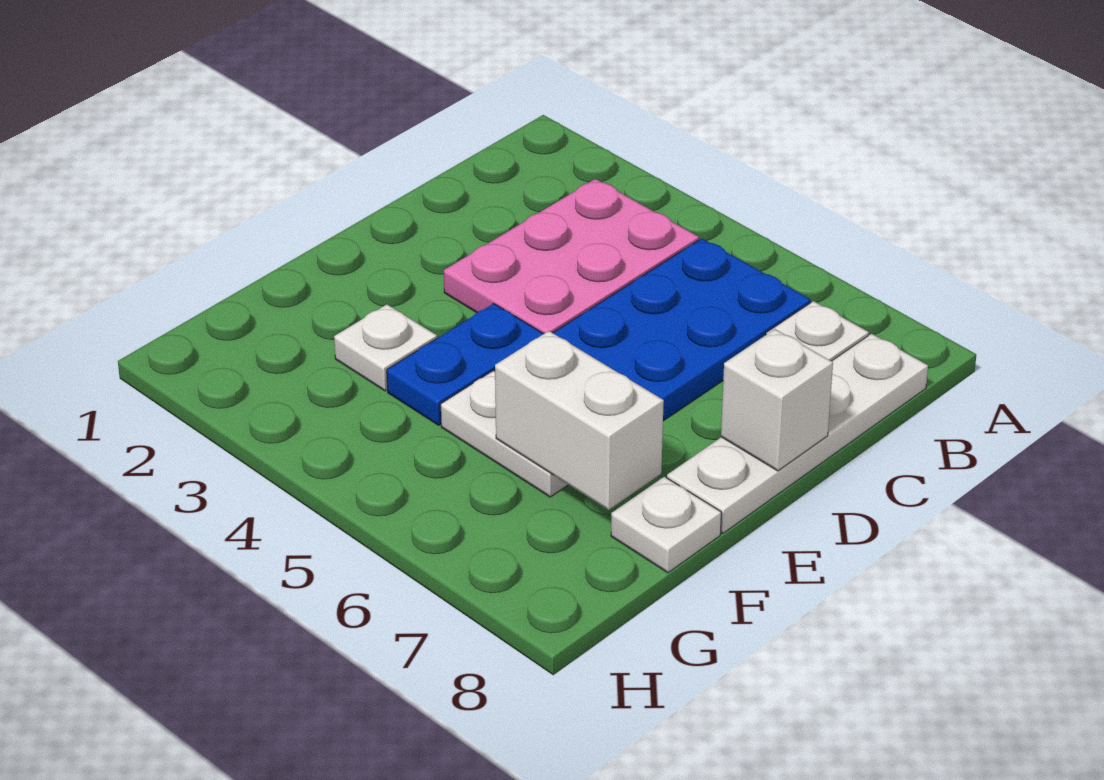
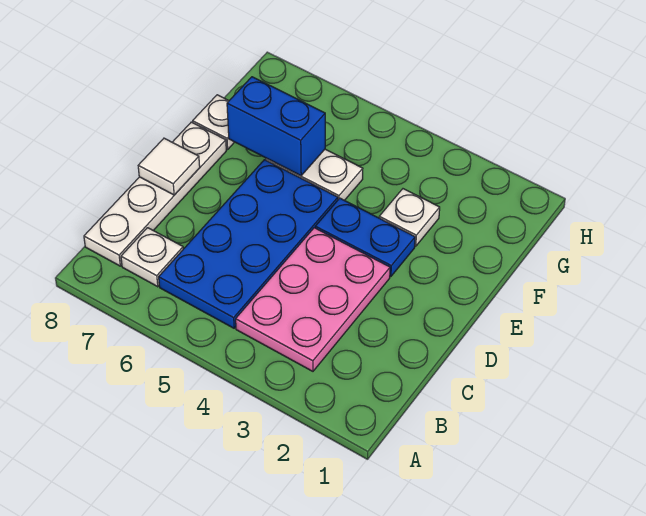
white 1x1 brick [721,329,833,471] -> white 1x1 tile [138,138,200,195]
blue 1x2 plate [387,304,544,425] -> blue 1x2 plate turned to [315,198,415,277]
white 1x2 brick [495,331,664,510] -> blue 1x2 brick [227,77,325,176]

